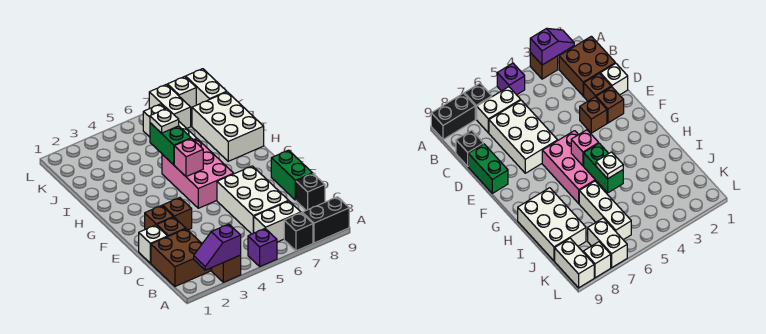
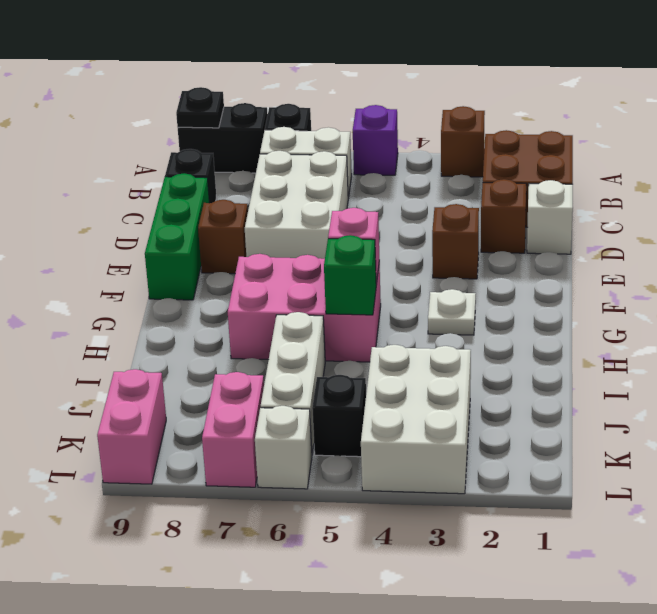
purple 1x2 slope [194,224,241,270] -> none
none -> black 1x1 plate [176,87,224,128]
green 1x2 brick [271,150,313,200] -> green 1x3 brick [145,173,209,300]
brown 1x1 brick [145,205,173,229] -> brown 1x1 brick moved to [198,200,248,274]
pink 2x3 brick [162,139,234,208] -> pink 2x3 brick turned to [228,254,381,362]
green 1x2 brick [150,123,191,165] -> green 1x1 brick [324,235,376,315]
white 2x3 brick [192,92,264,161] -> white 2x3 brick moved to [361,345,471,494]
white 1x1 plate [150,108,179,133] -> white 1x1 plate moved to [428,289,476,335]
none -> black 1x1 brick [312,375,366,457]
white 1x2 brick [149,84,191,128] -> pink 1x2 brick [202,372,264,487]
white 1x2 brick [186,69,227,105] -> pink 1x2 brick [97,369,166,484]
white 1x1 brick [167,77,196,110] -> white 1x1 brick moved to [255,406,312,489]

